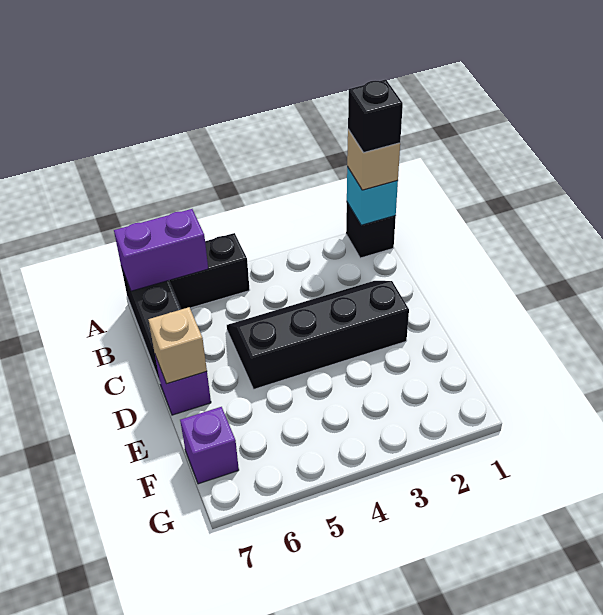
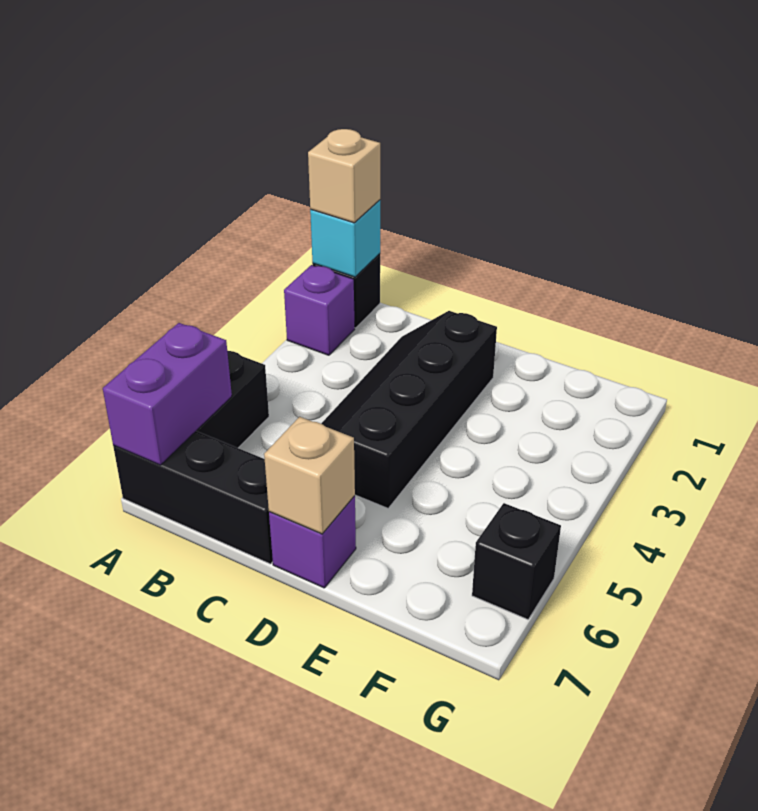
black 1x1 brick [348,79,403,153] -> black 1x1 brick moved to [472,503,561,619]
purple 1x1 brick [180,407,239,484] -> purple 1x1 brick moved to [284,265,355,355]

